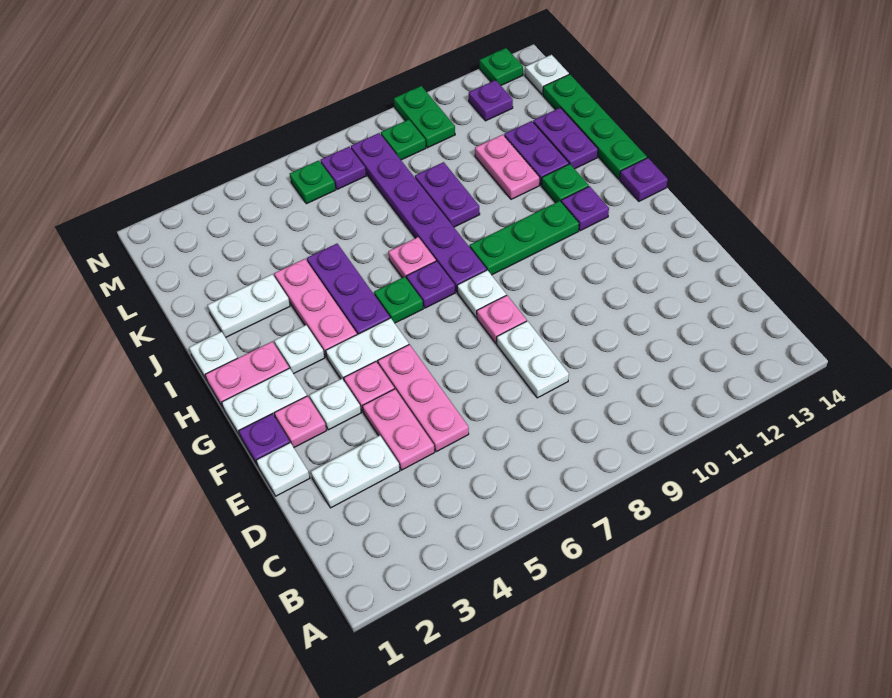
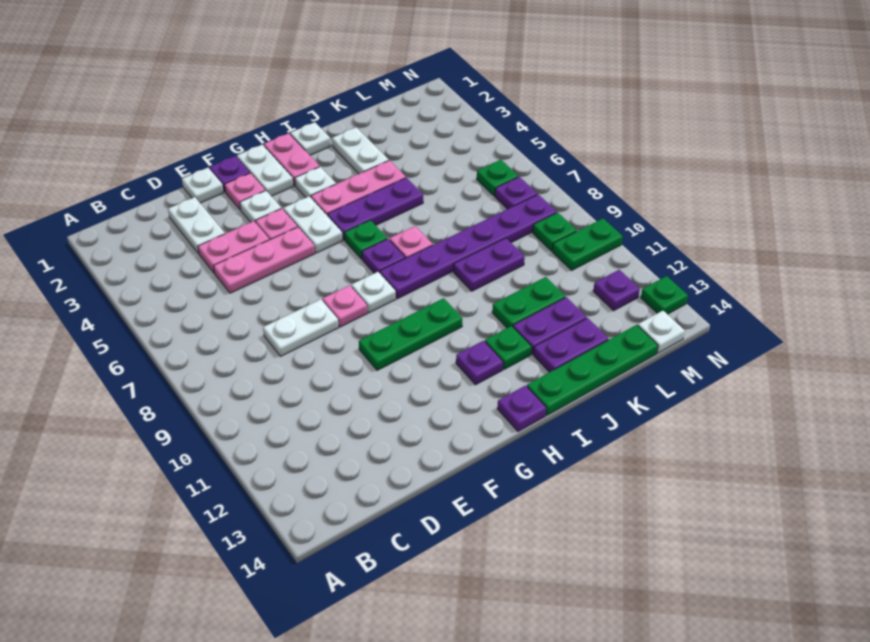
green 1x3 plate [470,201,579,275] -> green 1x3 plate turned to [359,298,462,370]
pink 1x2 plate [475,135,540,199] -> green 1x2 plate [492,277,565,328]

